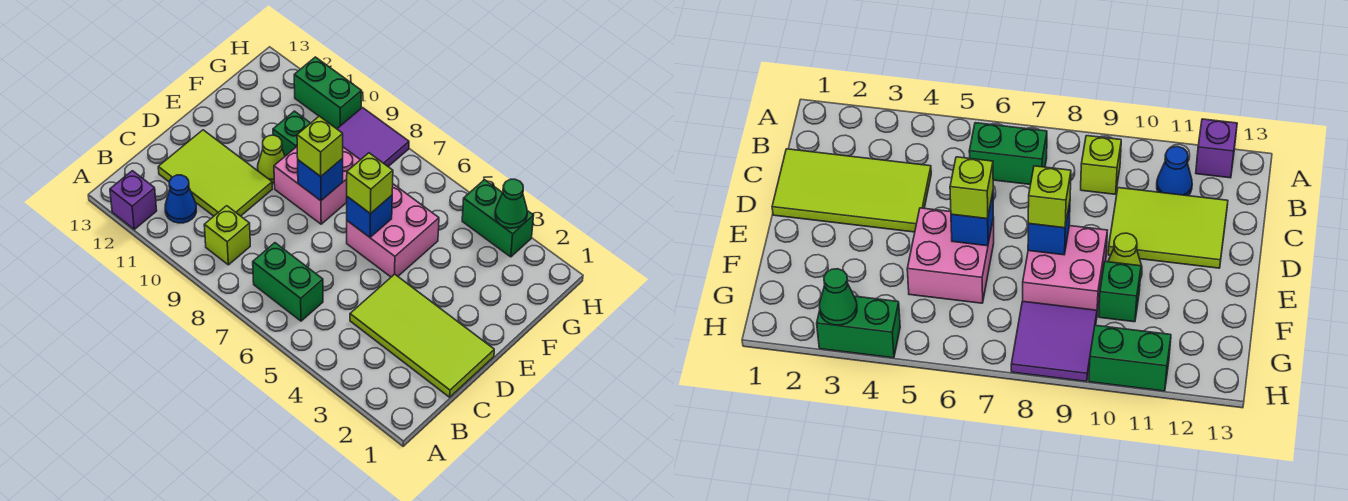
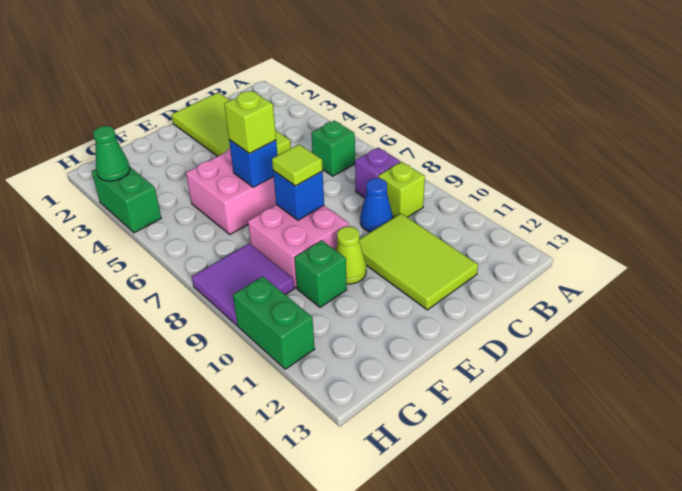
purple 1x1 brick [110,171,157,229] -> purple 1x1 brick moved to [355,148,400,198]
green 1x2 brick [253,243,323,321] -> green 1x1 brick [311,121,355,176]
blue 1x1 cone [165,175,196,223] -> blue 1x1 cone moved to [360,178,393,232]
lime 1x1 brick [297,116,343,176] -> lime 1x1 tile [272,144,323,186]

